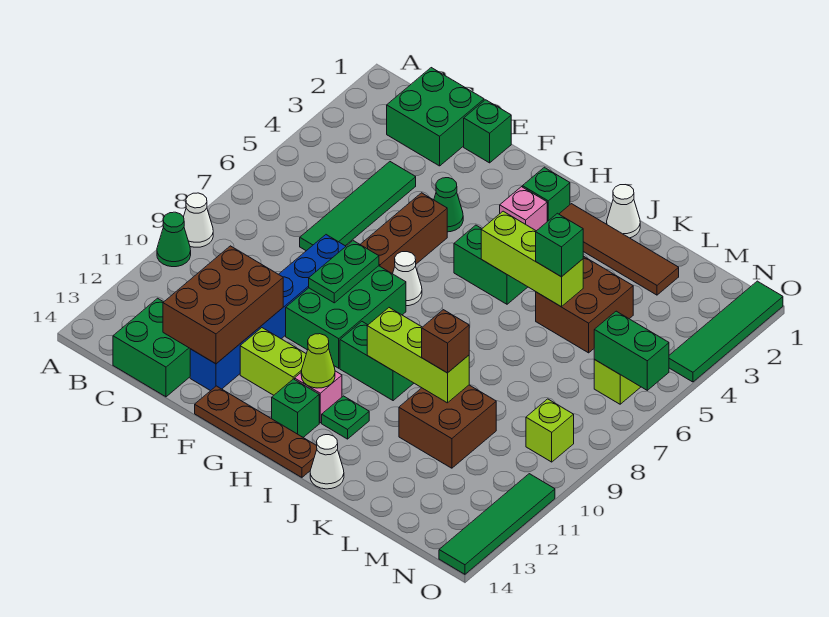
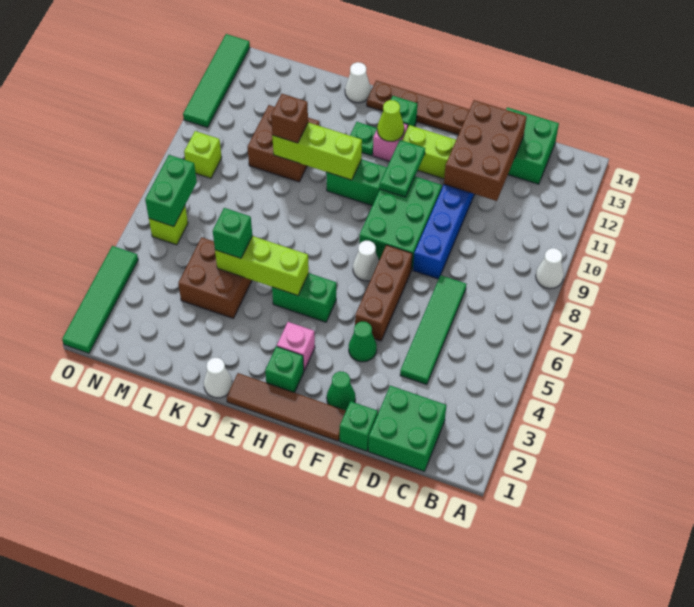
green 1x1 cone [157,212,191,267] -> green 1x1 cone moved to [327,371,355,410]
green 1x2 plate [309,241,379,303] -> green 1x2 plate moved to [380,140,425,197]
brown 1x4 tile [559,204,679,295] -> brown 1x4 tile moved to [227,373,346,441]
green 1x2 brick [594,311,669,390] -> green 1x2 brick turned to [145,155,197,227]

